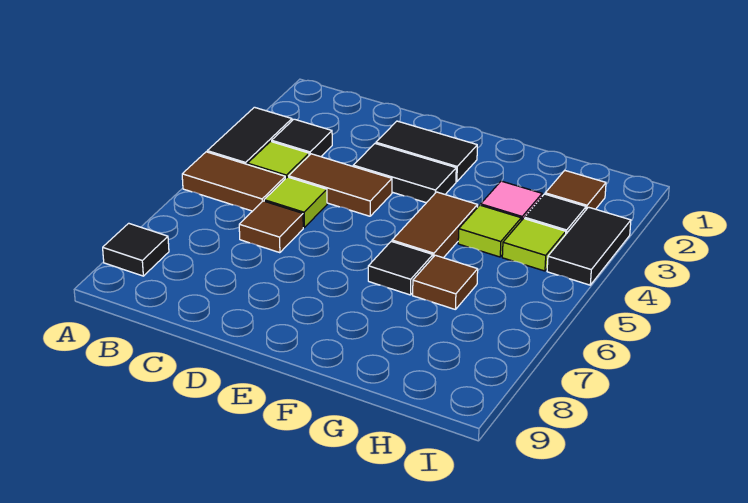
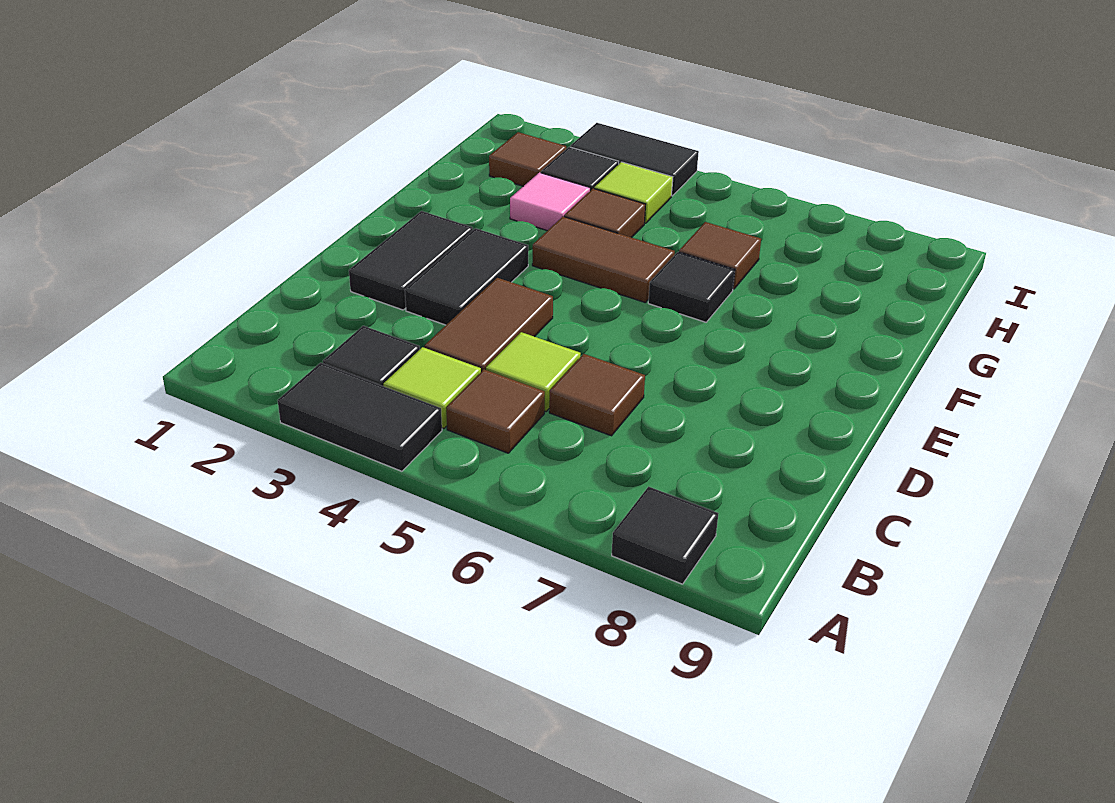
brown 1x2 tile [182,152,285,211] -> brown 1x1 tile [446,369,545,453]
lime 1x1 tile [458,205,521,257] -> brown 1x1 tile [564,189,646,238]

